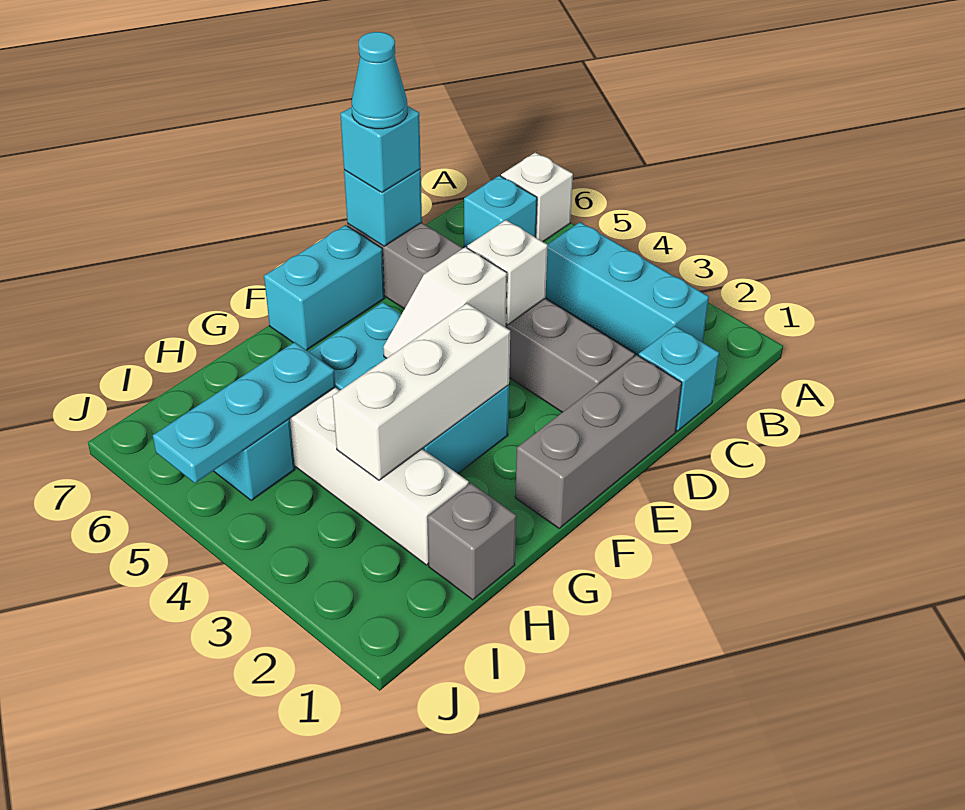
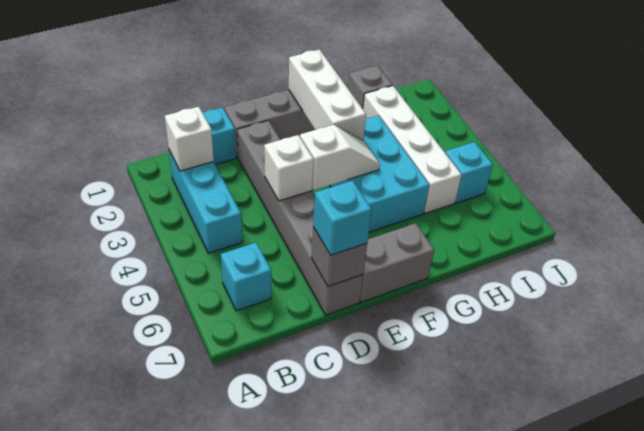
white 1x1 brick [501,152,573,242] -> white 1x1 brick moved to [165,107,214,171]
cyan 1x1 brick [344,169,422,246] -> grey 1x1 brick [311,227,367,287]
cyan 1x1 cone [352,32,407,129] -> none
cyan 1x2 brick [264,225,385,350] -> grey 1x2 brick [360,223,434,302]
white 1x3 brick [333,303,510,480] -> white 1x3 brick turned to [289,49,366,140]
cyan 1x3 plate [153,342,336,483] -> none

